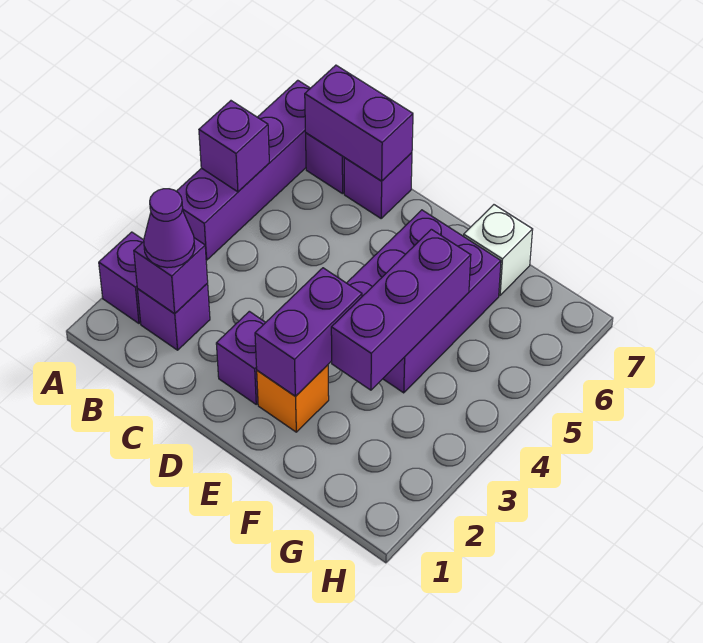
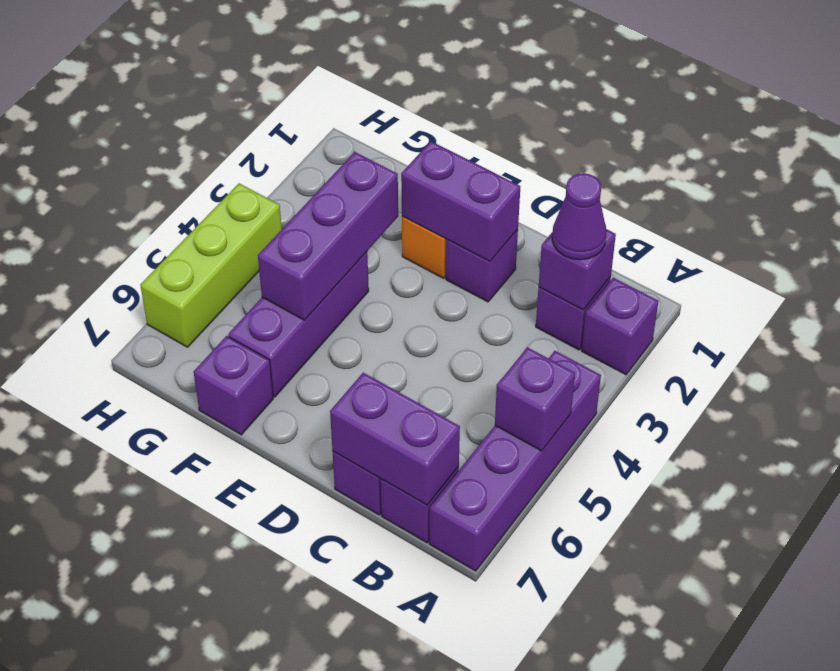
purple 1x2 brick [255,268,362,396] -> purple 1x2 brick turned to [401,141,520,261]
purple 2x3 brick [347,210,501,393] -> purple 1x3 brick [228,252,369,397]
white 1x1 brick [464,205,533,295] -> purple 1x1 brick [194,336,273,435]
none -> lime 1x3 brick [140,183,282,347]

